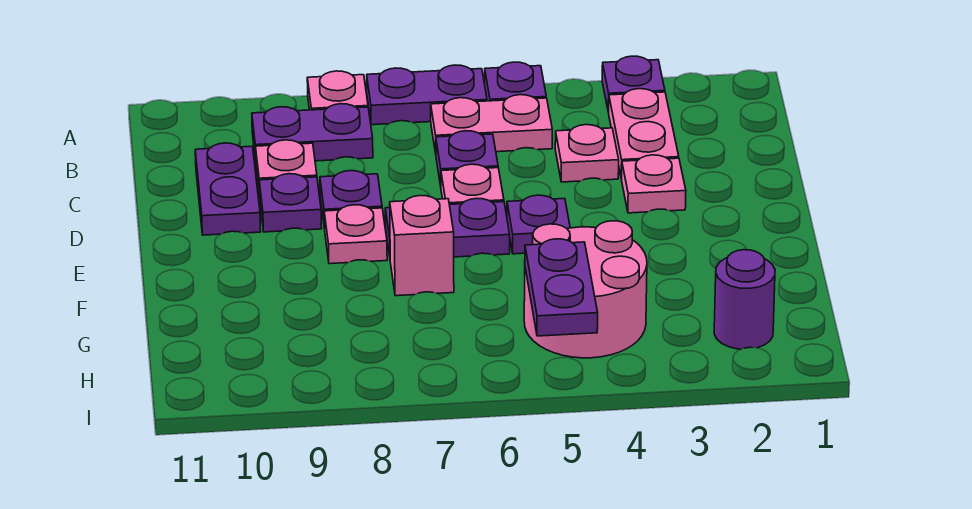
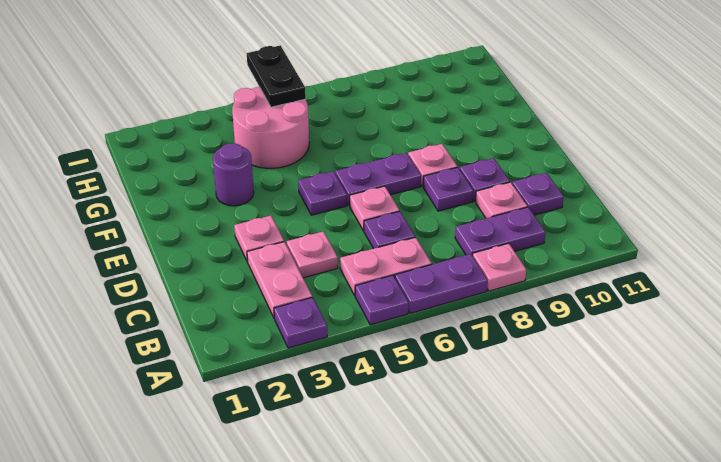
purple 1x2 plate [195,143,261,235] -> purple 1x1 plate [512,173,564,215]
pink 1x1 brick [390,196,454,296] -> none
purple 1x1 round brick [714,250,775,349] -> purple 1x1 round brick moved to [213,143,254,206]
purple 1x2 plate [525,239,598,336] -> black 1x2 plate [247,45,306,107]

